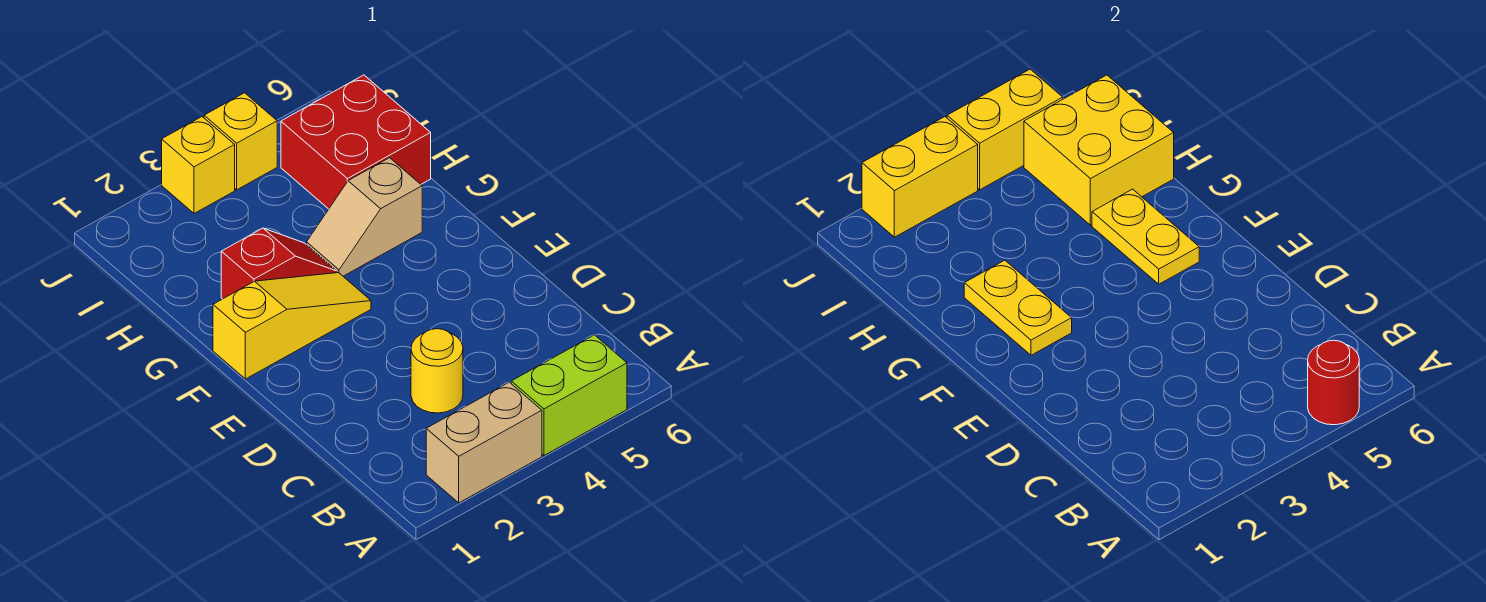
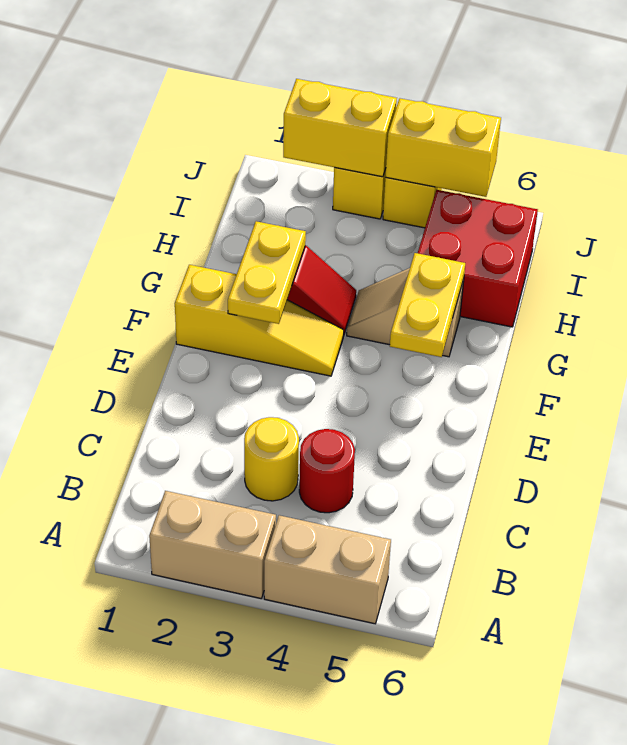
lime 1x2 brick [511,335,627,455] -> tan 1x2 brick [264,515,391,624]
red 1x1 round brick [1308,340,1359,425] -> red 1x1 round brick moved to [299,429,355,513]
yellow 2x2 brick [1024,75,1174,225] -> none

